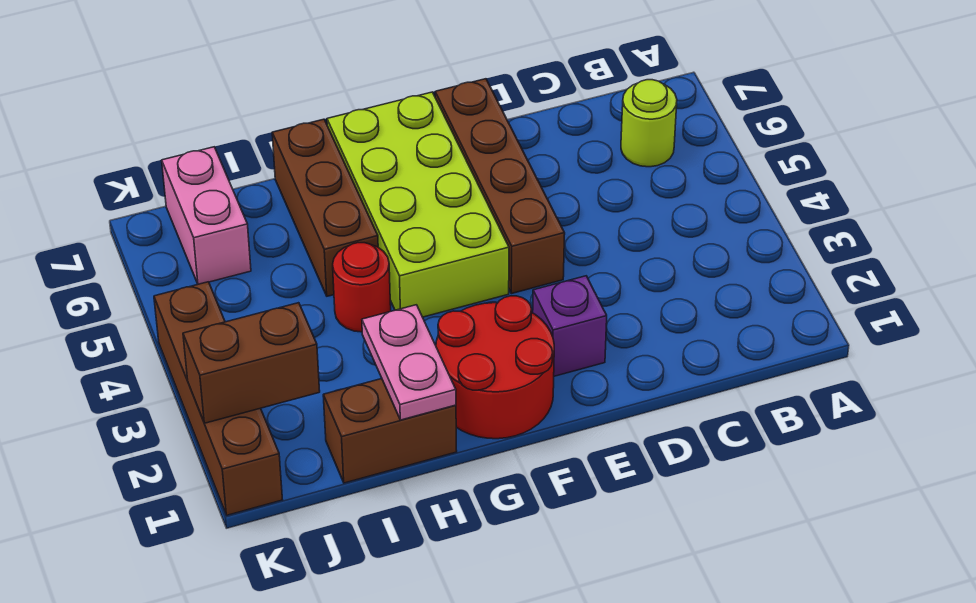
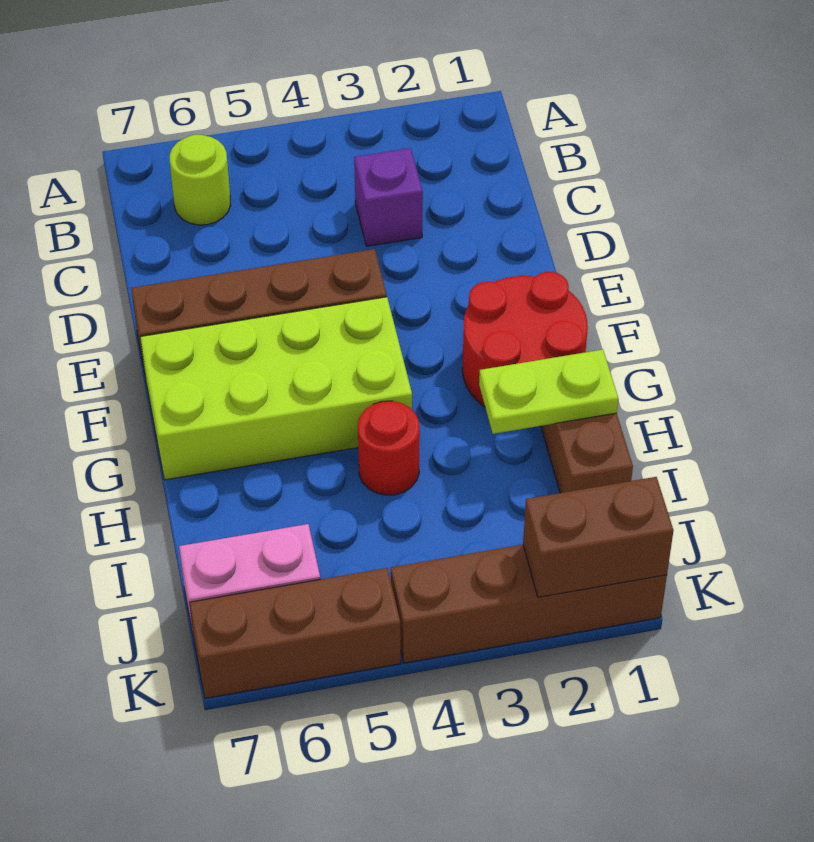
purple 1x1 brick [533,276,607,376] -> purple 1x1 brick moved to [354,148,423,246]
pink 1x2 plate [362,305,456,420] -> lime 1x2 plate [479,350,618,434]
brown 1x3 brick [272,119,378,296] -> brown 1x3 brick moved to [189,568,401,698]
brown 1x2 brick [183,303,320,423] -> brown 1x2 brick turned to [523,477,673,597]

